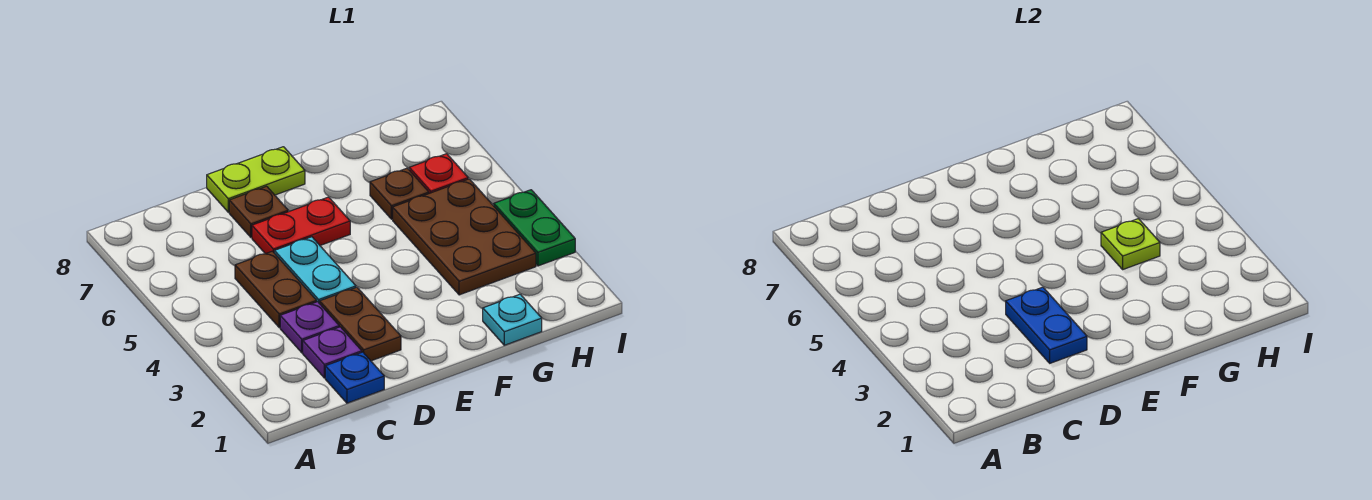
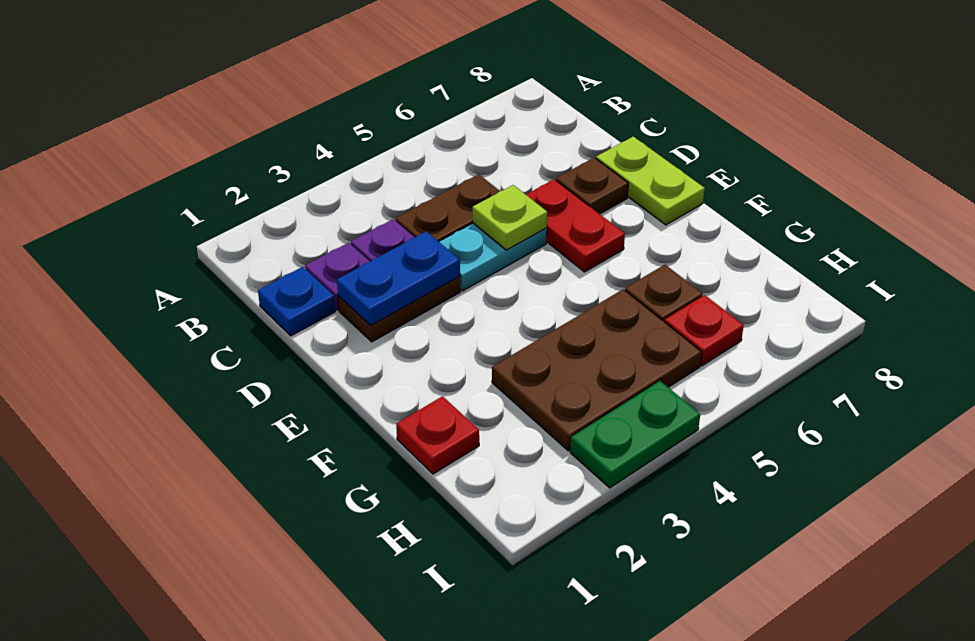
cyan 1x1 plate [483,294,542,345] -> red 1x1 plate [396,396,479,474]
lime 1x1 plate [1101,219,1160,269] -> lime 1x1 plate moved to [473,185,547,250]

